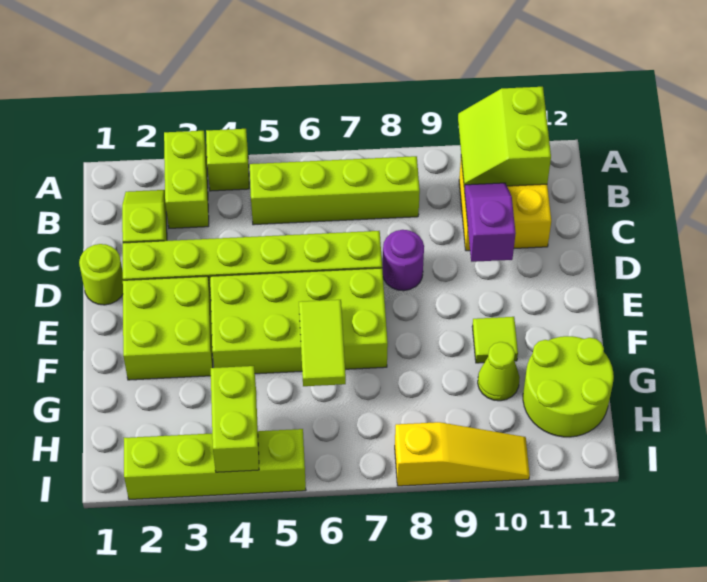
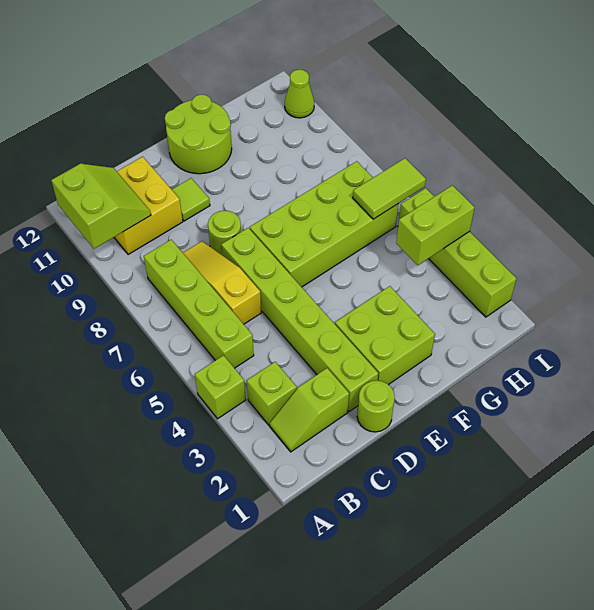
lime 1x2 brick [164,131,209,228] -> lime 1x1 brick [247,362,297,425]
lime 2x2 slope [458,87,551,188] -> lime 2x2 slope turned to [51,164,151,249]
purple 1x2 slope [464,183,516,262] -> none
purple 1x1 round brick [383,230,424,291] -> lime 1x1 round brick [208,210,241,255]
lime 2x4 brick [210,268,388,374] -> lime 2x4 brick turned to [250,161,398,287]
lime 1x2 tile [299,300,346,386] -> lime 1x2 tile moved to [353,158,426,219]
lime 1x1 tile [472,317,518,363] -> lime 1x1 tile moved to [172,178,210,221]
lime 1x1 cone [478,342,520,401] -> lime 1x1 cone moved to [285,70,314,118]
lime 2x2 round brick [523,336,614,437] -> lime 2x2 round brick moved to [165,95,232,174]
yellow 1x3 slope [395,422,530,486] -> yellow 1x3 slope moved to [183,241,261,324]

